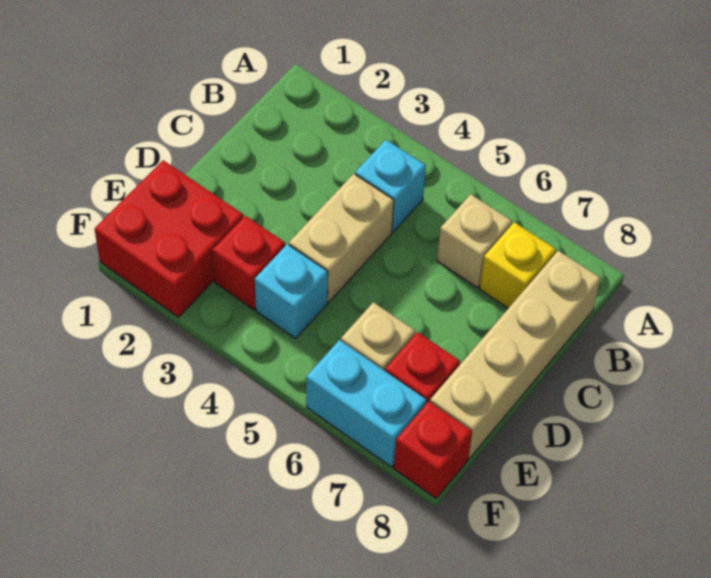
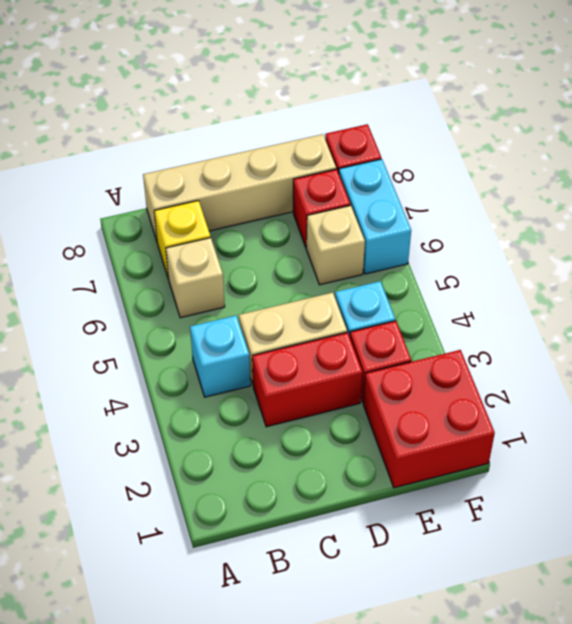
none -> red 1x2 brick [252,332,362,427]

